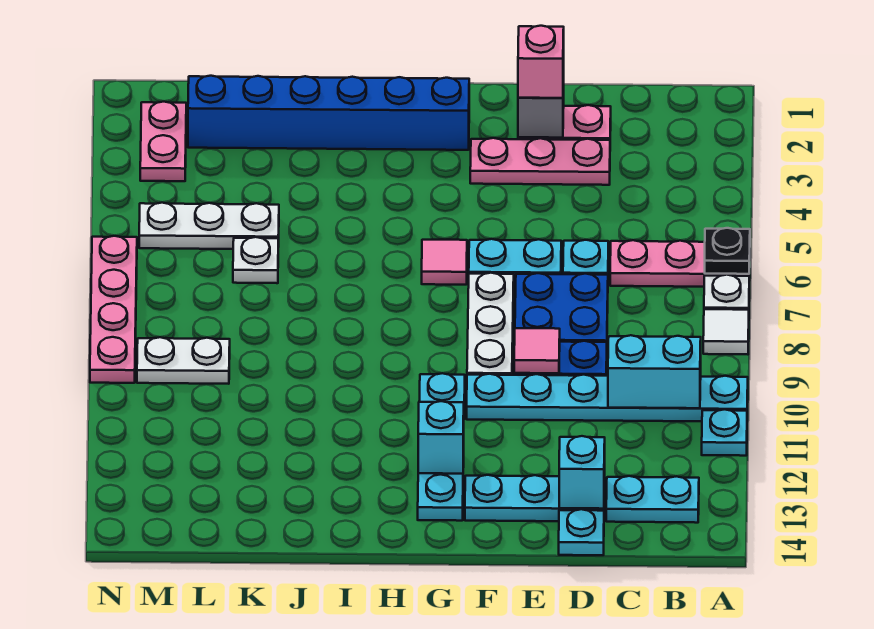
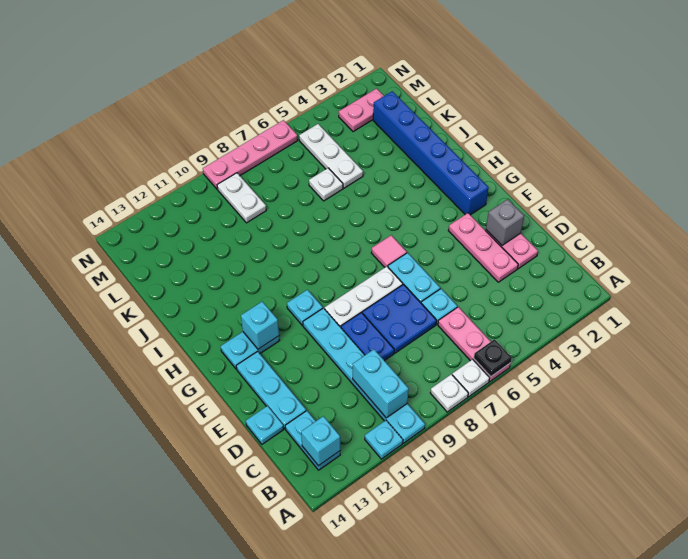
white 1x1 tile [703,309,749,354] -> white 1x1 plate [430,374,468,412]
cyan 1x1 brick [559,436,605,509] -> cyan 1x1 brick moved to [301,416,340,466]
pink 1x1 brick [518,26,564,98] -> none
pink 1x1 tile [514,328,560,373] -> none

